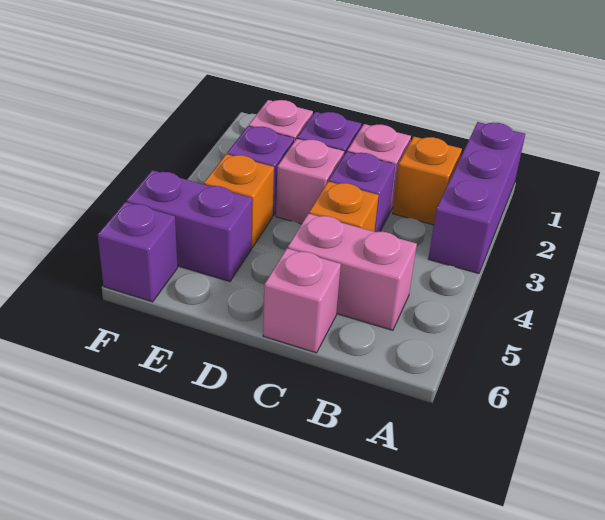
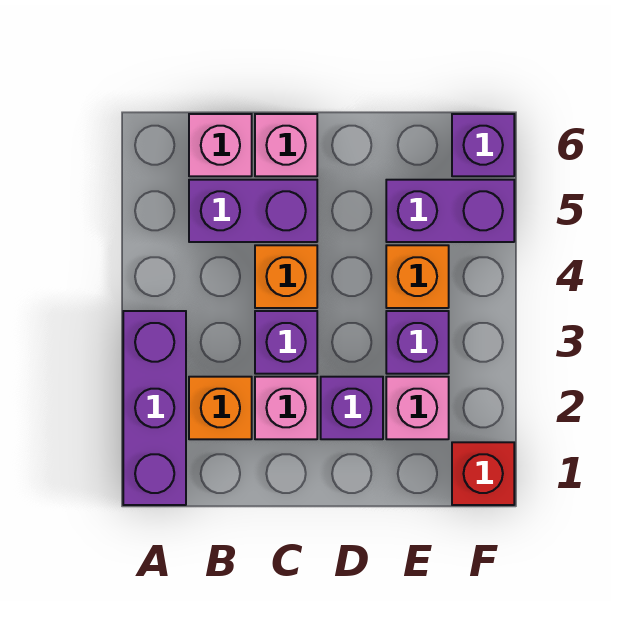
pink 1x2 brick [288,214,417,330] -> purple 1x2 brick [189,180,317,242]
pink 1x1 brick [276,139,344,224] -> pink 1x1 brick moved to [189,114,252,176]
none -> red 1x1 brick [452,442,514,505]

